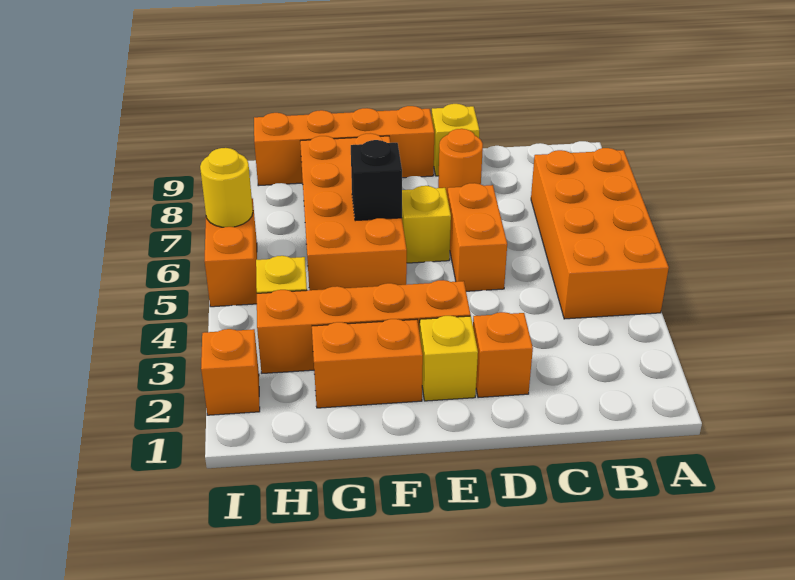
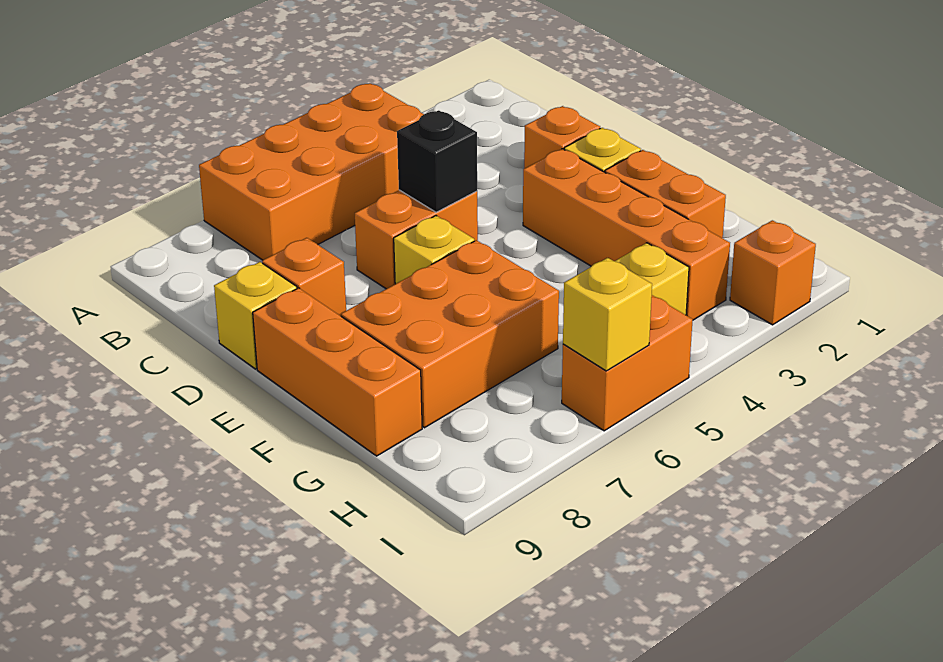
orange 1x1 round brick [438,129,483,195] -> orange 1x1 brick [262,238,346,316]
orange 1x4 brick [254,106,434,186] -> orange 1x3 brick [253,288,422,456]
orange 2x4 brick [300,133,407,290] -> orange 2x3 brick [341,240,559,428]
black 1x1 brick [351,140,402,221] -> black 1x1 brick moved to [397,110,477,212]
yellow 1x1 round brick [200,148,253,227] -> yellow 1x1 brick [563,258,652,371]

